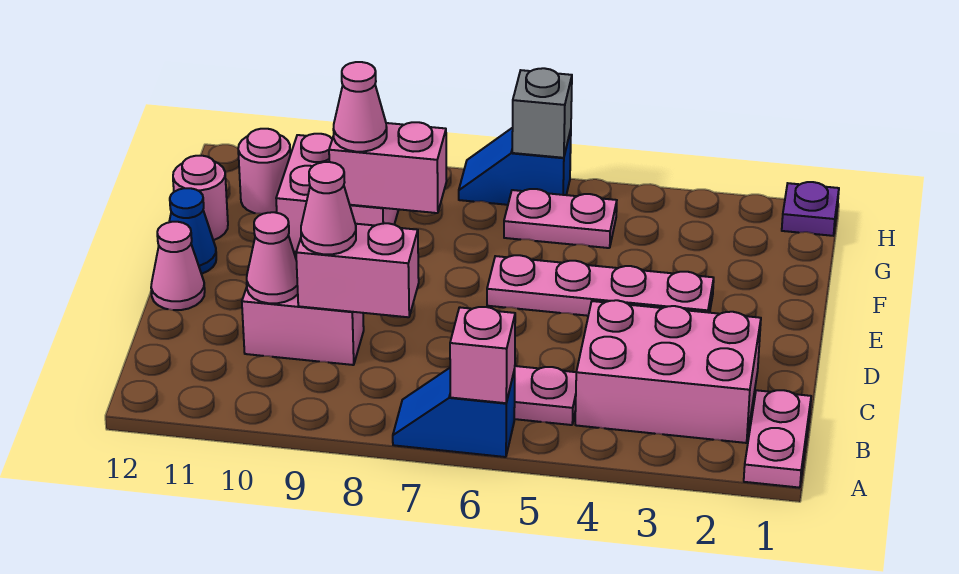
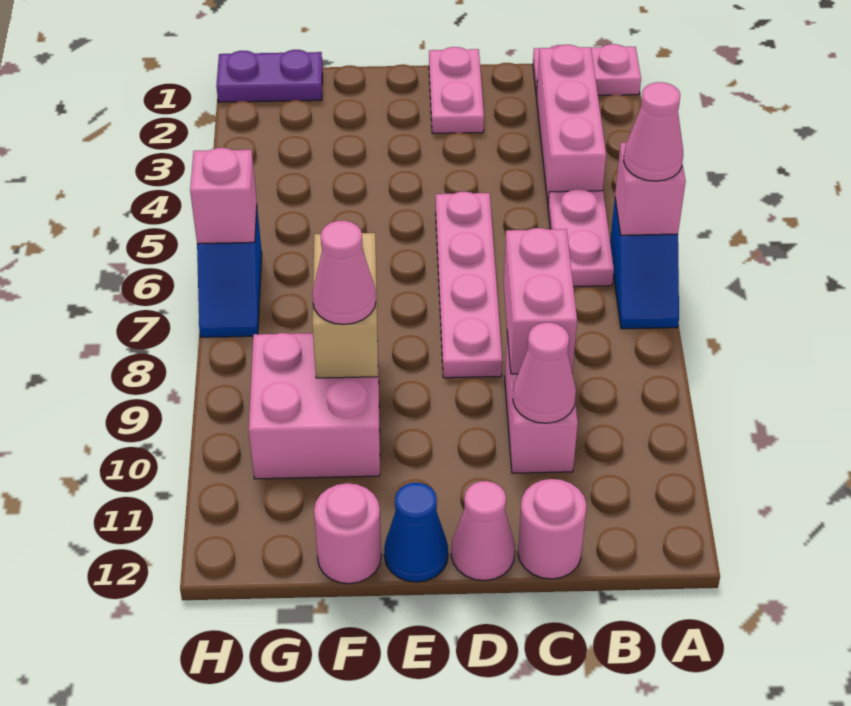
pink 2x3 brick [575,300,761,443] -> pink 1x3 brick [536,45,606,202]
pink 1x1 cone [301,162,356,254] -> pink 1x1 cone moved to [624,82,683,181]
pink 1x4 plate [487,255,714,316] -> pink 1x4 plate moved to [436,192,502,378]
pink 1x2 brick [329,122,447,213] -> tan 1x2 brick [313,233,378,378]
pink 1x2 plate [504,189,617,248] -> pink 1x2 plate moved to [429,47,484,133]
pink 1x1 round brick [238,129,290,214] -> pink 1x1 round brick moved to [518,479,587,579]
purple 1x1 plate [782,182,839,236] -> purple 1x2 plate [216,50,322,102]
grey 1x1 brick [512,68,572,158] -> pink 1x1 brick [190,148,257,244]

